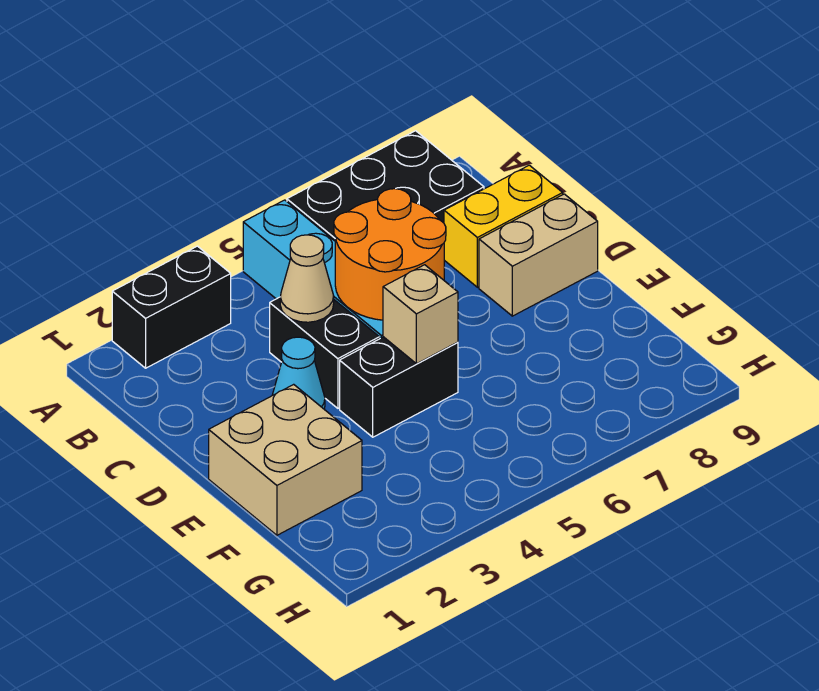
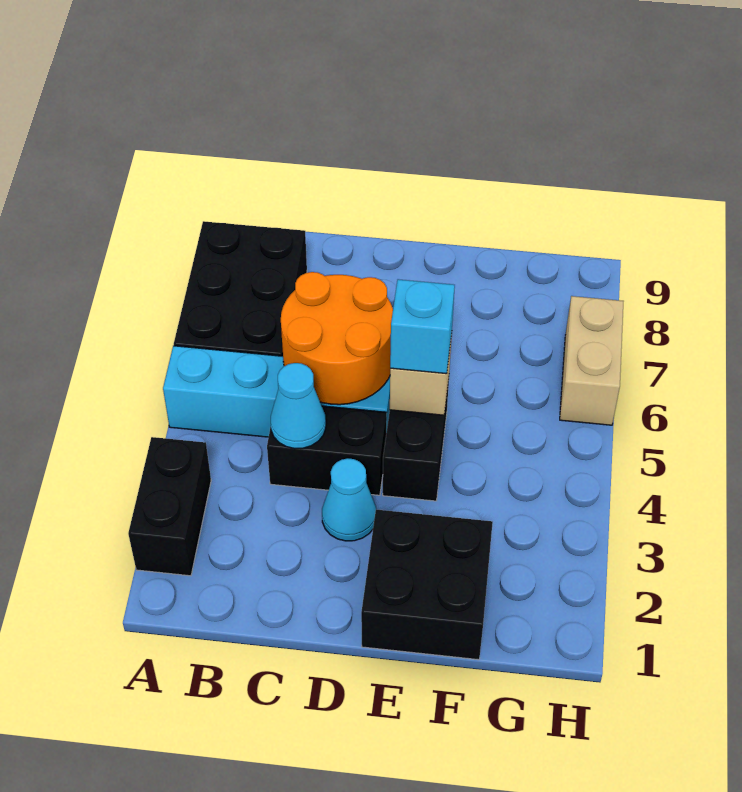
tan 1x1 cone [280,235,334,322] -> cyan 1x1 cone [271,363,326,449]
yellow 1x2 brick [444,165,563,287] -> none
tan 1x2 brick [479,194,598,316] -> tan 1x2 brick moved to [560,296,624,425]
tan 2x2 brick [209,384,362,535] -> black 2x2 brick [361,510,493,660]
none -> cyan 1x1 brick [390,279,455,374]

